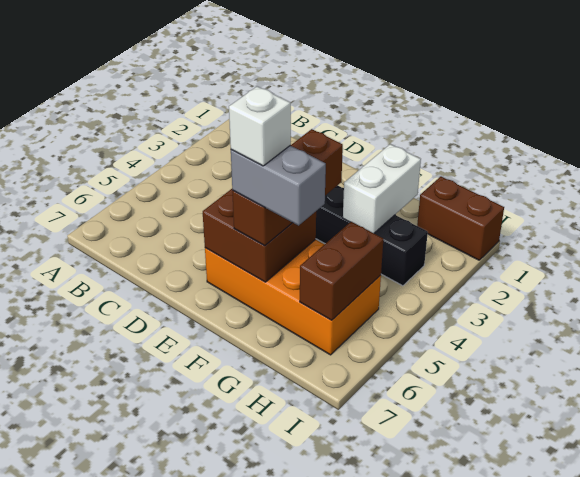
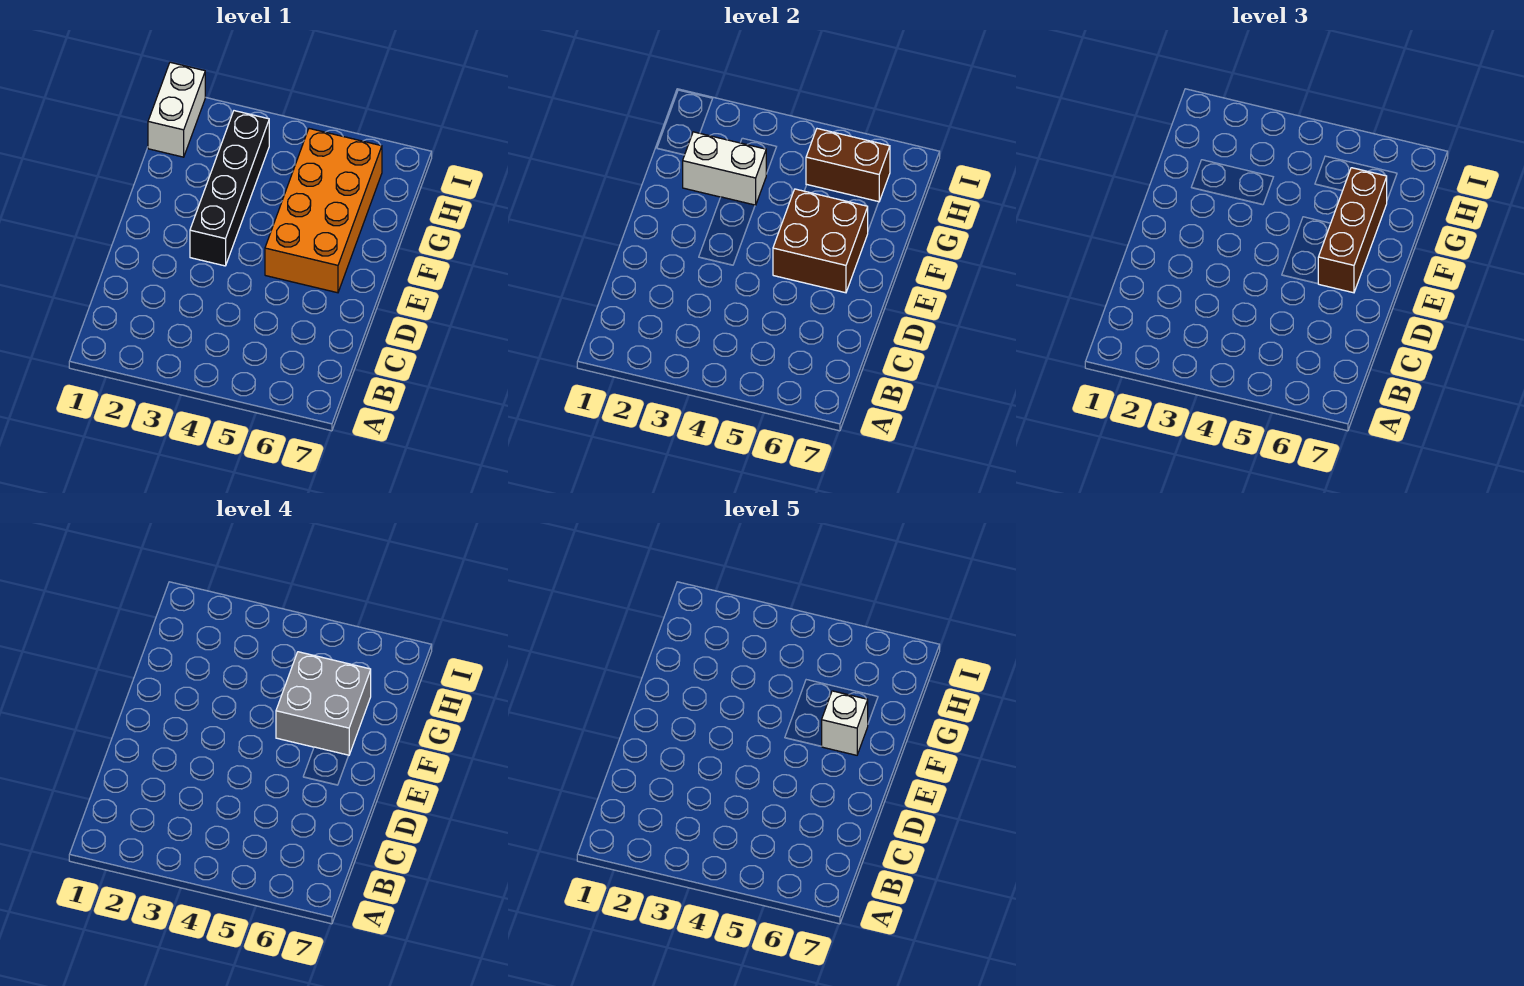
brown 1x3 brick [232,129,343,246] -> brown 1x3 brick turned to [1318,168,1387,293]
grey 1x2 brick [231,145,326,226] -> grey 2x2 brick [276,652,371,755]
brown 1x2 brick [417,177,504,260] -> white 1x2 brick [148,62,205,157]

